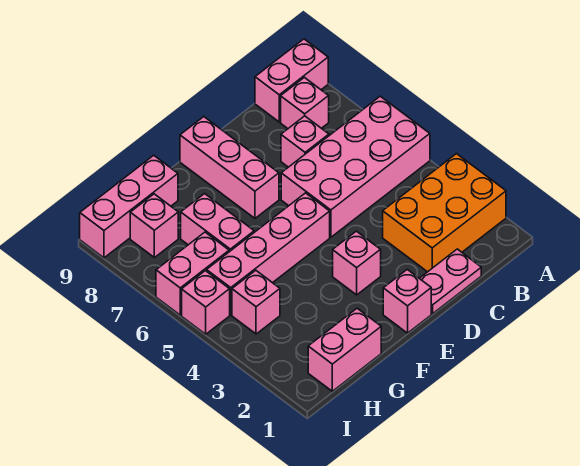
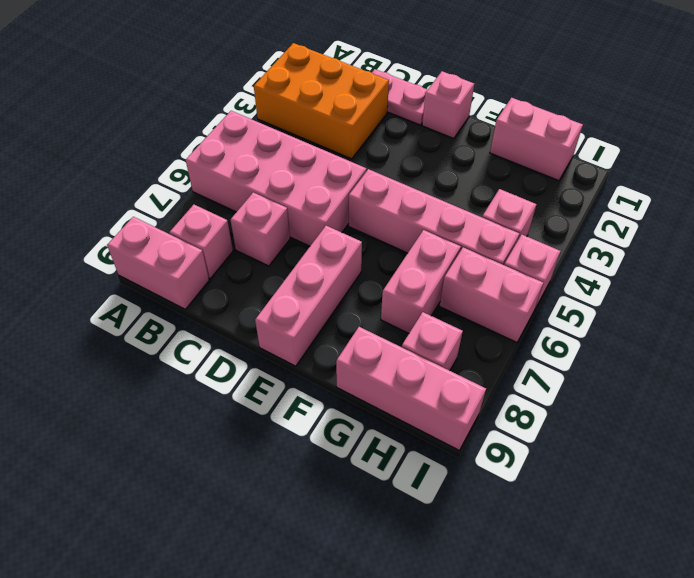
pink 1x1 brick [333,231,381,295] -> none

